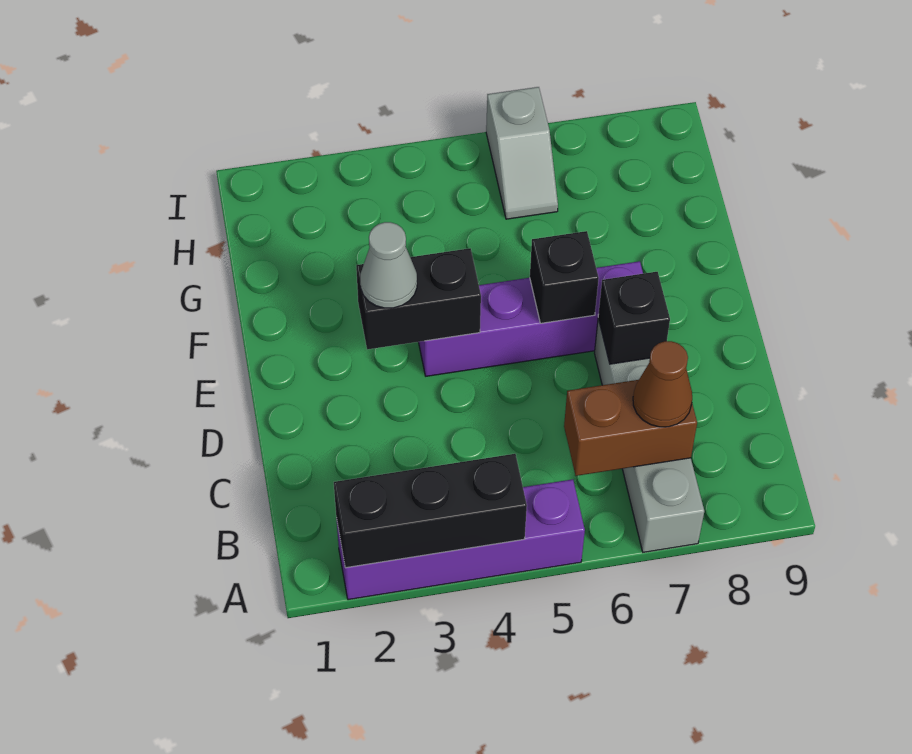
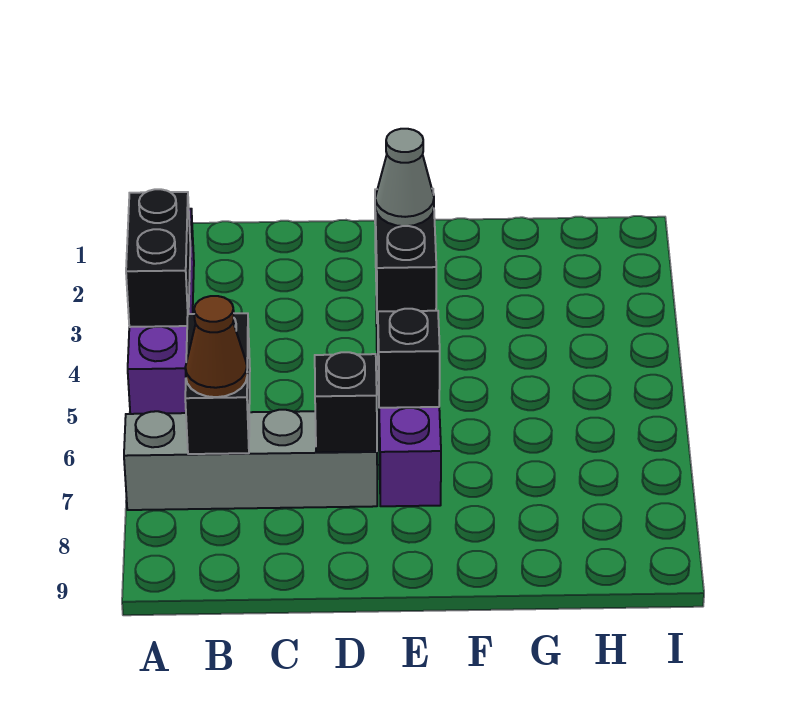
black 1x3 brick [334,454,527,568] -> black 1x2 brick [126,189,190,327]
brown 1x2 brick [564,380,697,476] -> black 1x2 brick [185,313,250,454]
grey 1x2 slope [486,87,558,219] -> none

